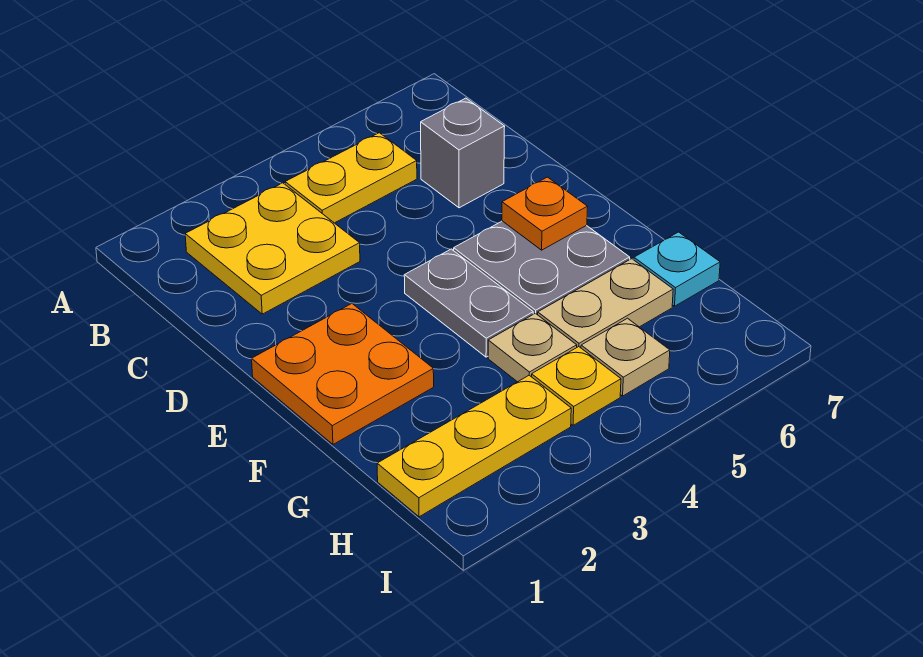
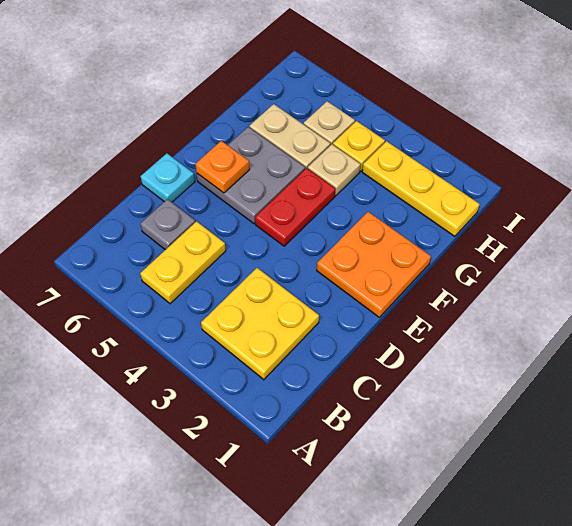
yellow 1x2 plate [285,133,417,223] -> yellow 1x2 plate turned to [140,221,226,304]
grey 1x1 brick [421,98,505,208] -> grey 1x1 plate [140,199,195,250]
grey 1x2 plate [404,249,533,357] -> red 1x2 plate [255,168,335,246]
cyan 1x1 plate [634,232,720,306] -> cyan 1x1 plate moved to [141,153,195,202]

